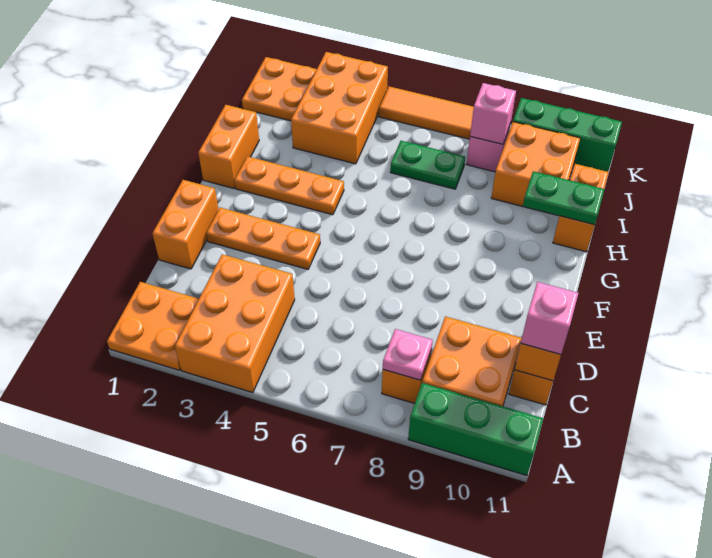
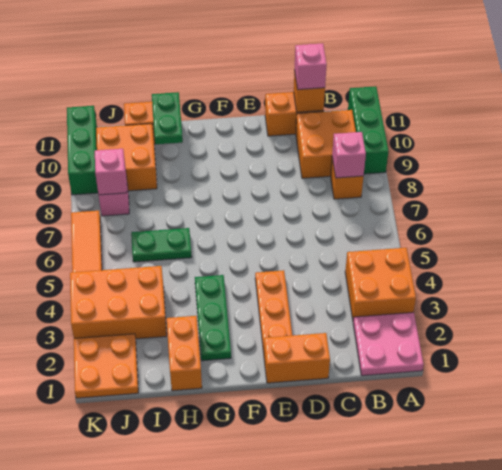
orange 2x2 plate [107,282,199,370] -> pink 2x2 plate [353,312,423,376]
orange 2x3 brick [175,254,295,393] -> orange 2x2 brick [345,248,416,320]
pink 1x1 plate [383,329,433,380] -> pink 1x1 brick [332,132,366,178]
orange 1x2 brick [198,105,259,188] -> orange 1x2 brick turned to [167,316,202,391]
orange 1x3 plate [234,156,344,215] -> green 1x3 plate [195,275,231,361]
green 1x2 plate [390,141,465,189] -> green 1x2 plate turned to [131,228,192,262]

